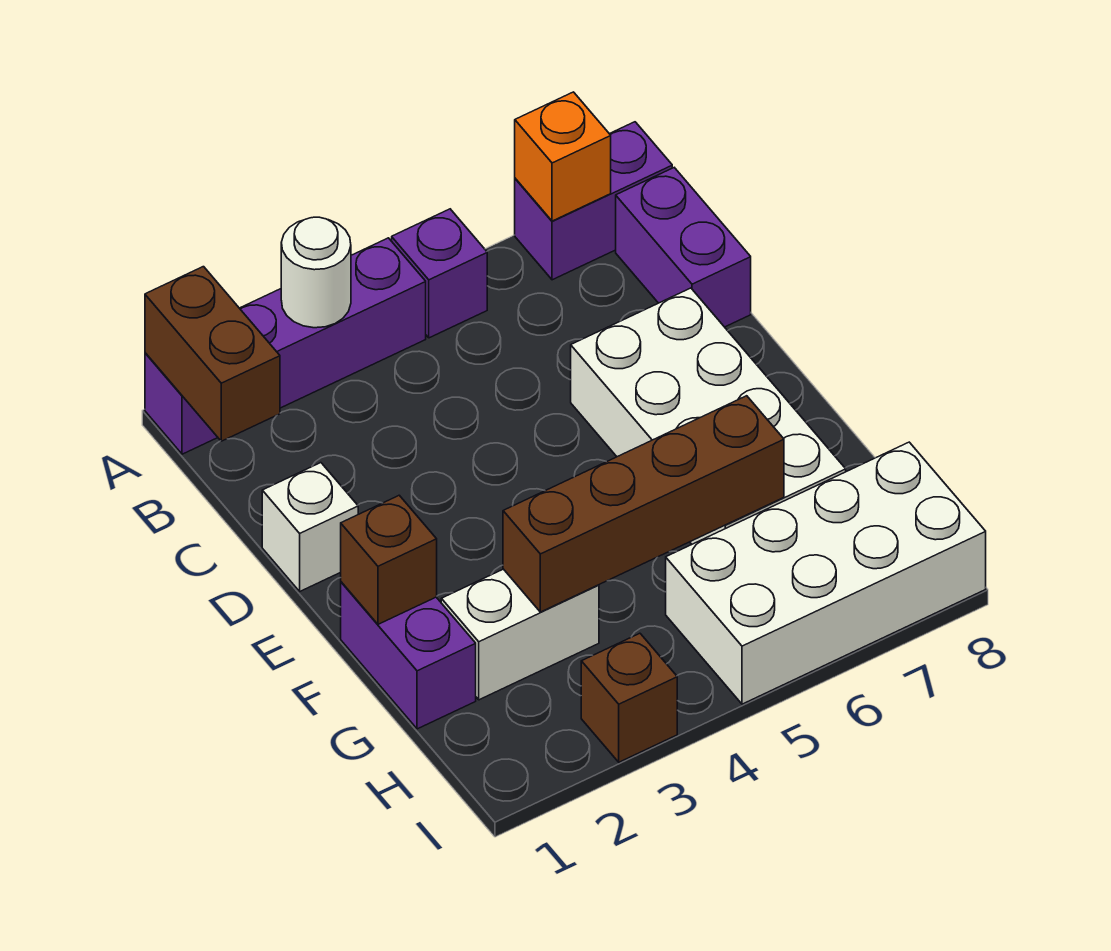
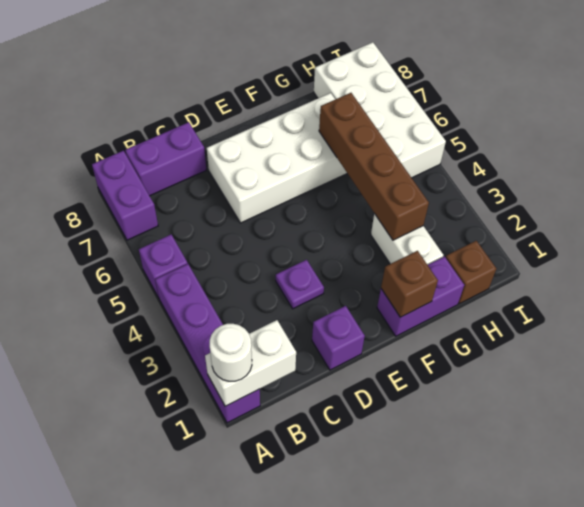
brown 1x2 brick [145,267,280,441] -> white 1x2 brick [205,320,296,406]
white 1x1 round brick [281,217,351,328] -> white 1x1 round brick moved to [210,324,252,381]
orange 1x1 brick [515,92,611,221] -> none
white 1x1 brick [262,463,358,591] -> purple 1x1 brick [312,306,365,370]
none -> purple 1x1 plate [276,260,324,309]
brown 1x1 brick [581,633,677,762] -> brown 1x1 brick moved to [446,241,496,304]

